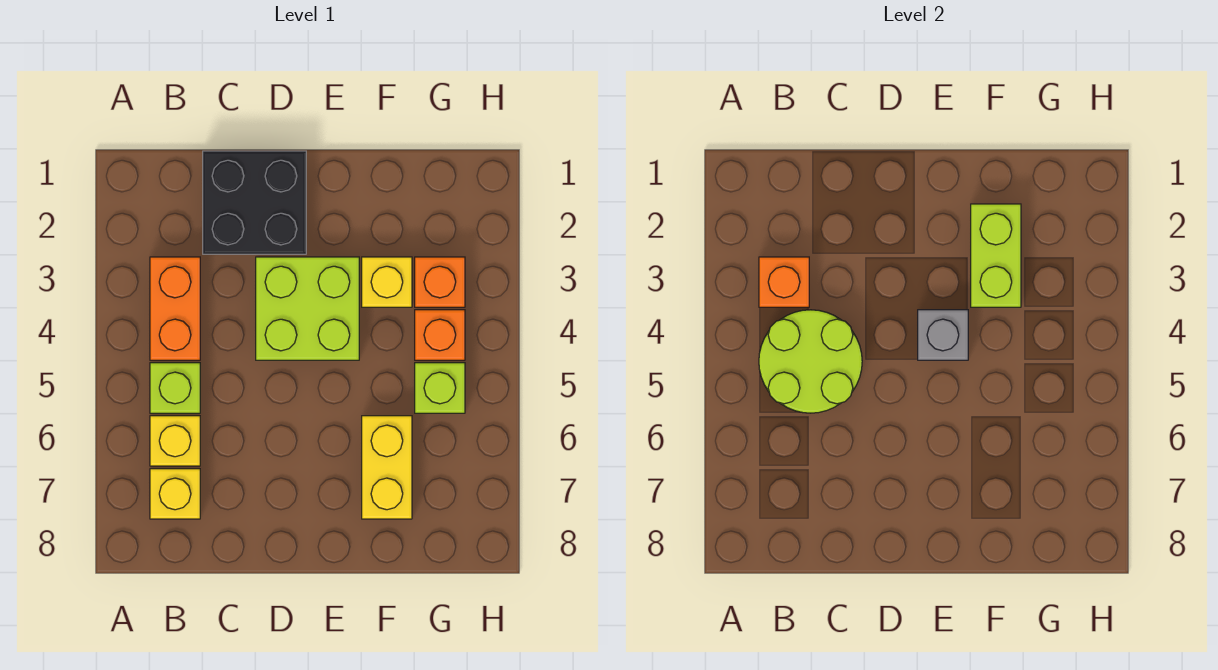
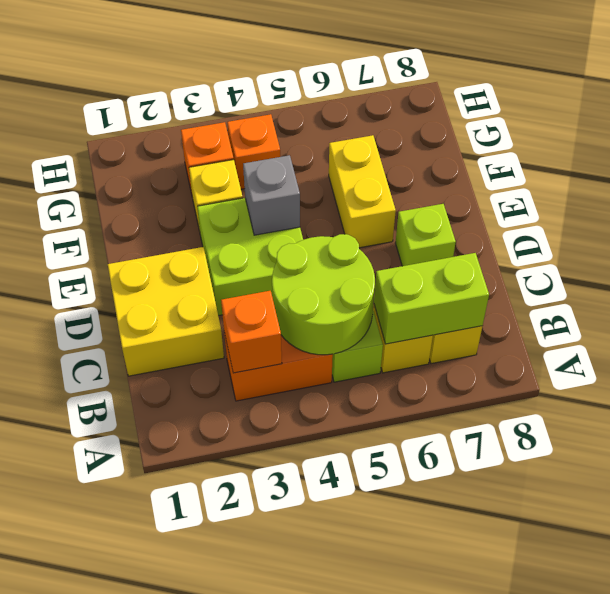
black 2x2 brick [203,151,306,254] -> yellow 2x2 brick [108,247,224,376]
lime 1x2 brick [971,204,1021,307] -> lime 1x2 brick moved to [374,253,489,344]
yellow 1x2 brick [362,416,412,519] -> yellow 1x2 brick turned to [329,135,396,248]
lime 1x1 brick [415,363,465,413] -> lime 1x1 brick moved to [396,204,456,266]

